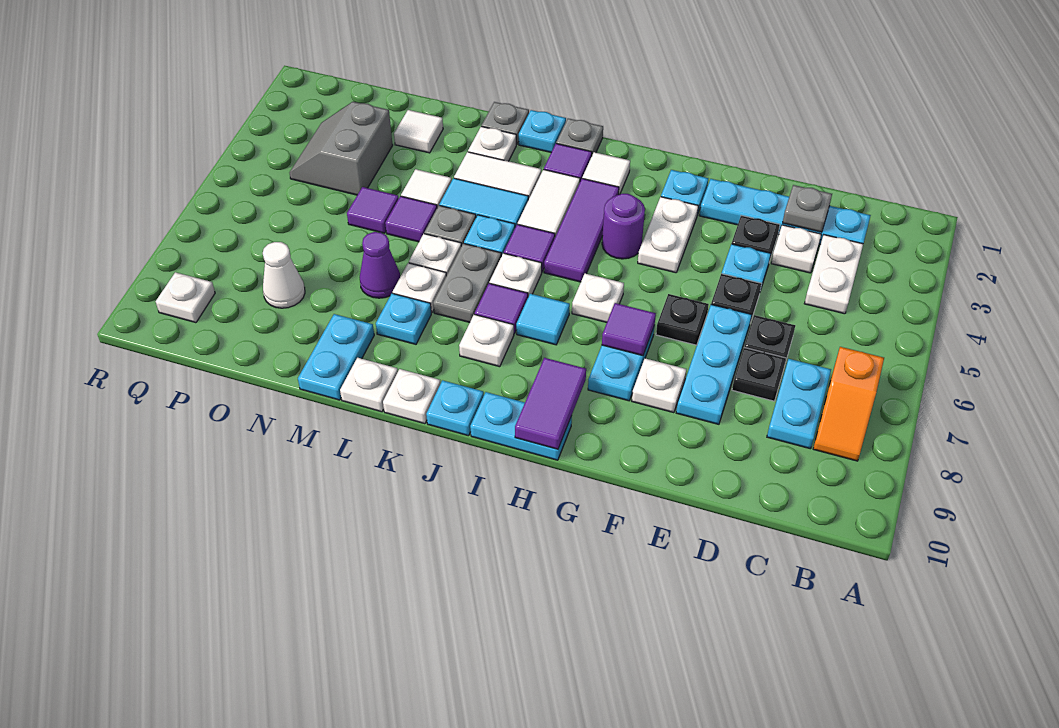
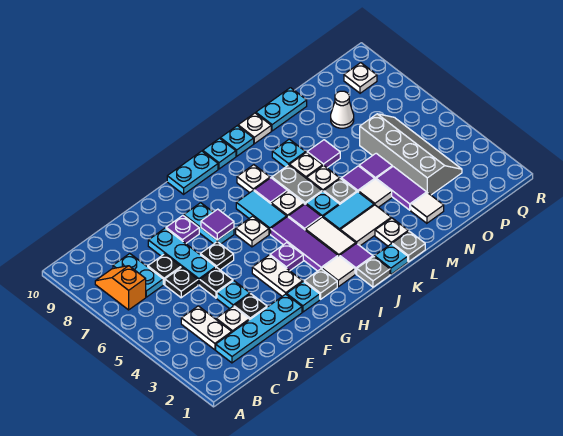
grey 1x1 plate [783,185,832,232] -> grey 1x1 plate moved to [304,269,337,299]
white 1x1 plate [632,358,687,413] -> purple 1x1 plate [166,216,199,243]
purple 1x1 round brick [602,194,645,259] -> purple 1x1 plate [270,243,303,271]
purple 1x2 tile [515,358,586,449] -> purple 1x2 tile moved to [376,167,427,210]
cyan 1x1 tile [516,294,570,345] -> cyan 1x2 tile [236,191,287,234]
white 1x1 plate [383,369,441,424] -> cyan 1x1 plate [220,126,254,156]
purple 1x1 cone [360,232,400,298] -> purple 1x1 tile [307,140,340,168]
cyan 1x2 plate [298,314,374,400] -> cyan 1x2 plate turned to [256,88,307,131]
grey 2x2 slope [289,102,393,195] -> grey 2x4 slope [360,114,462,195]

